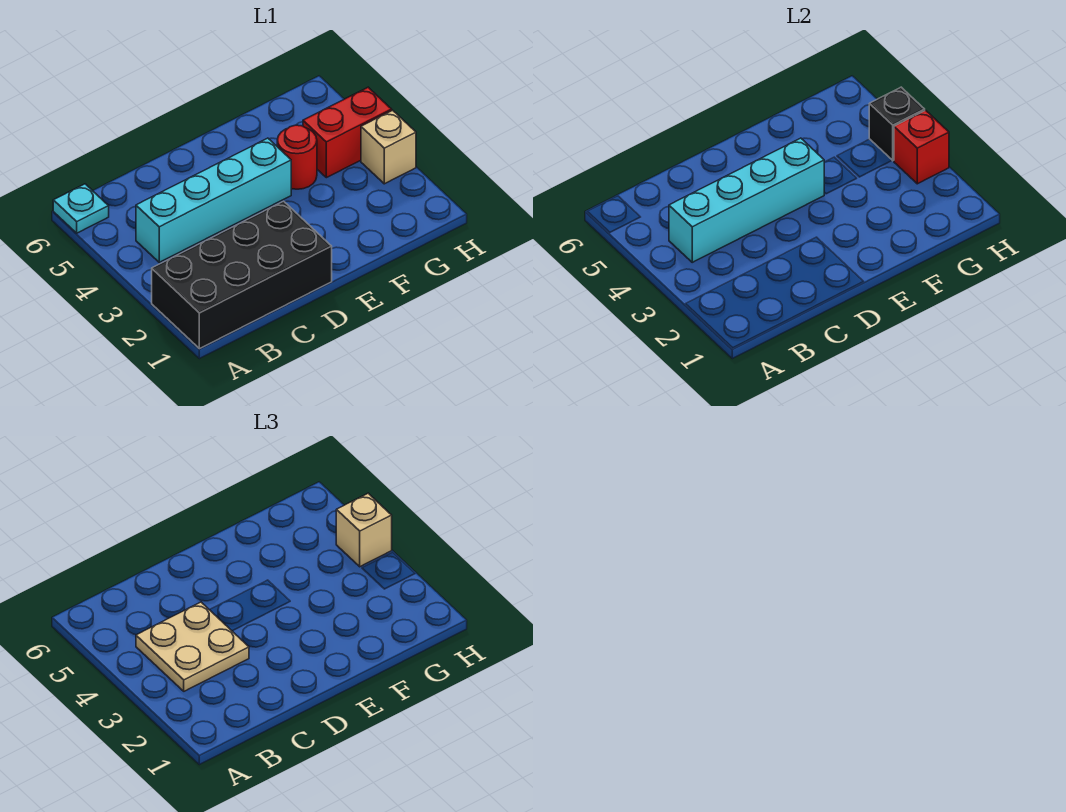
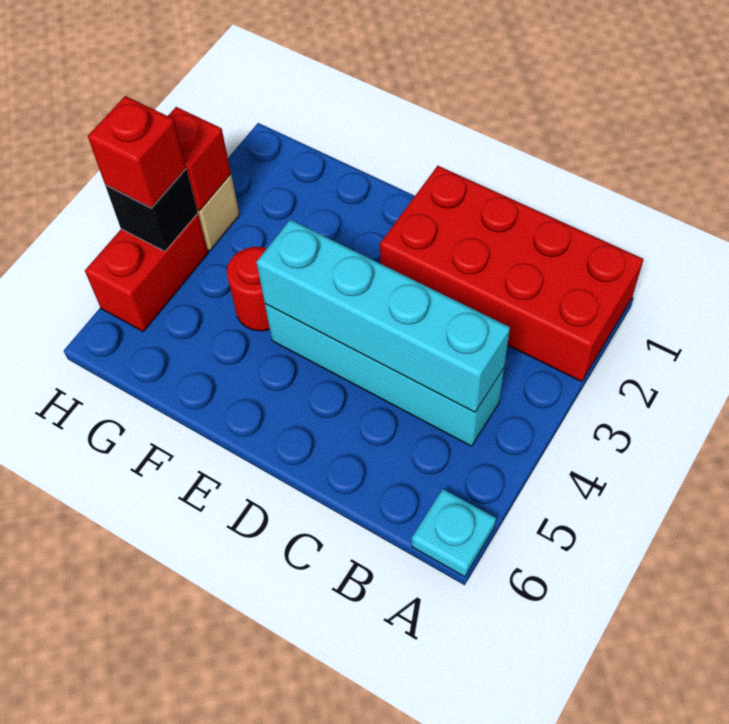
black 2x4 brick [152,201,332,349] -> red 2x4 brick [380,166,644,382]
tan 2x2 plate [136,602,249,691] -> none
red 1x2 brick [303,87,392,178] -> red 1x2 brick turned to [85,213,208,332]
tan 1x1 brick [336,493,392,567] -> red 1x1 brick [88,96,186,208]

